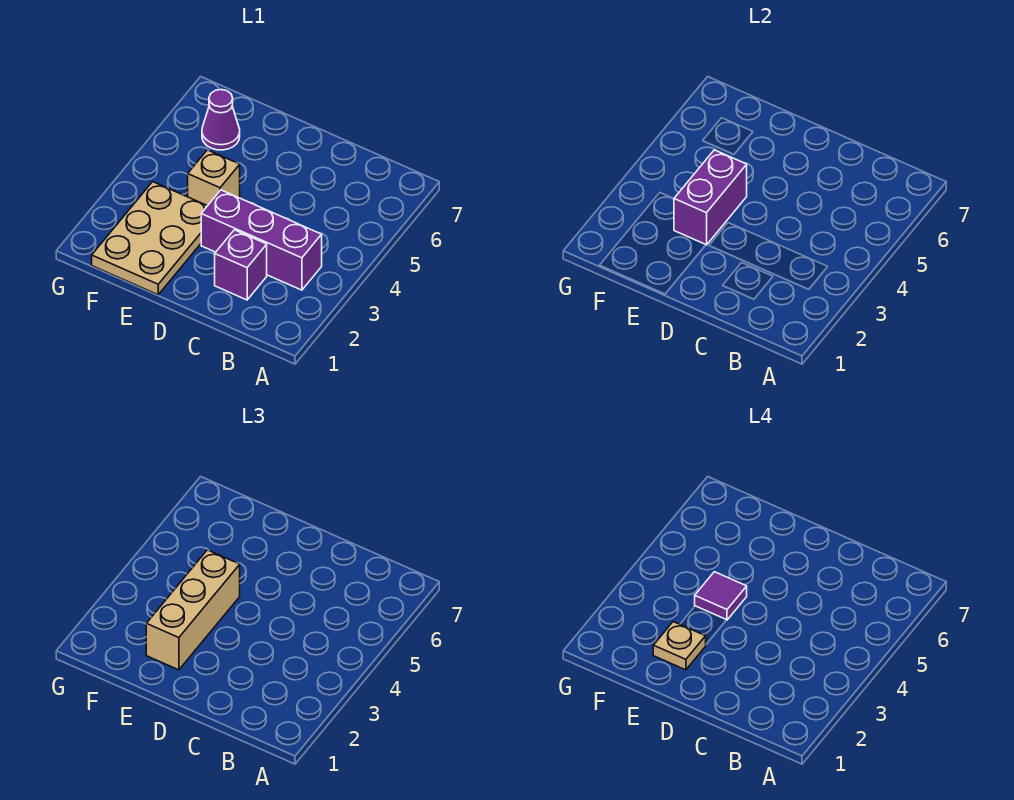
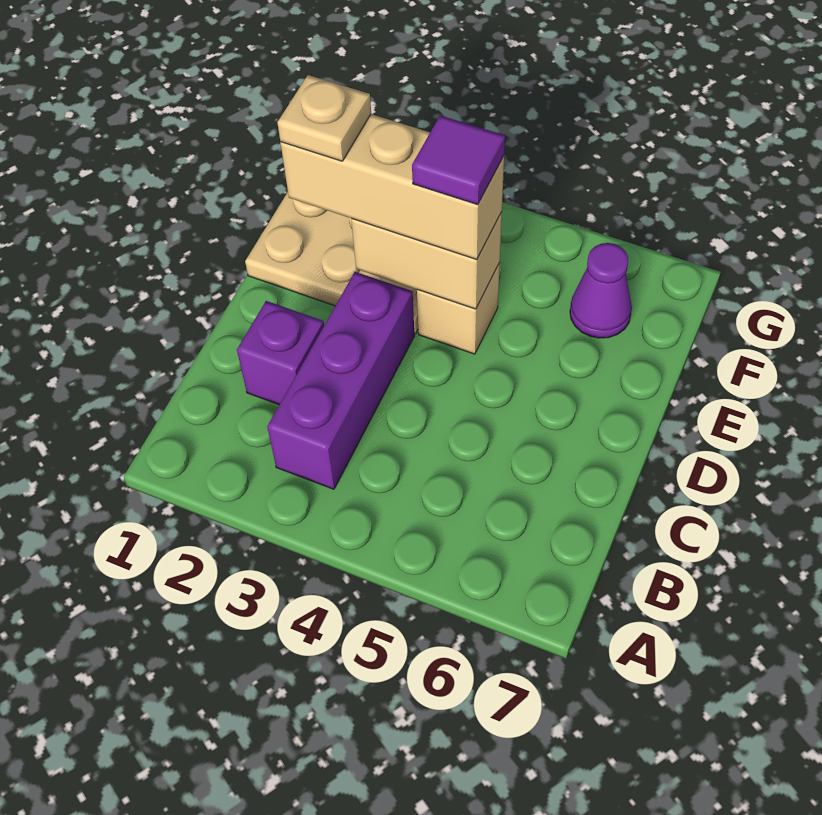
purple 1x2 brick [674,150,747,245] -> tan 1x2 brick [351,212,502,309]

